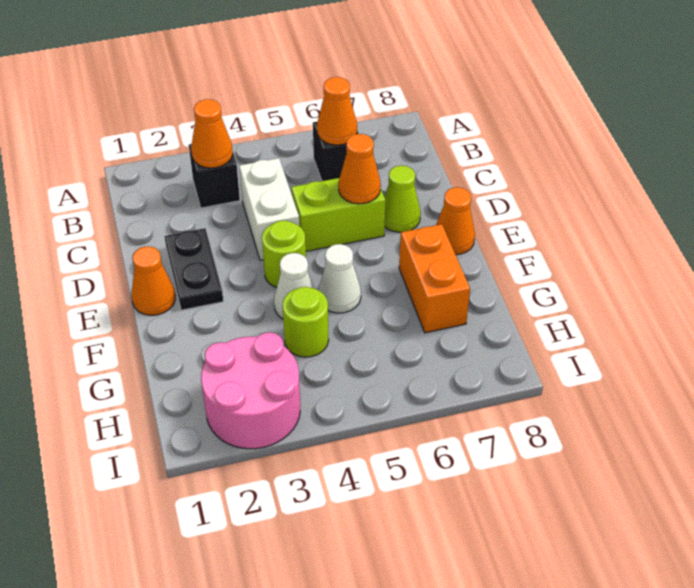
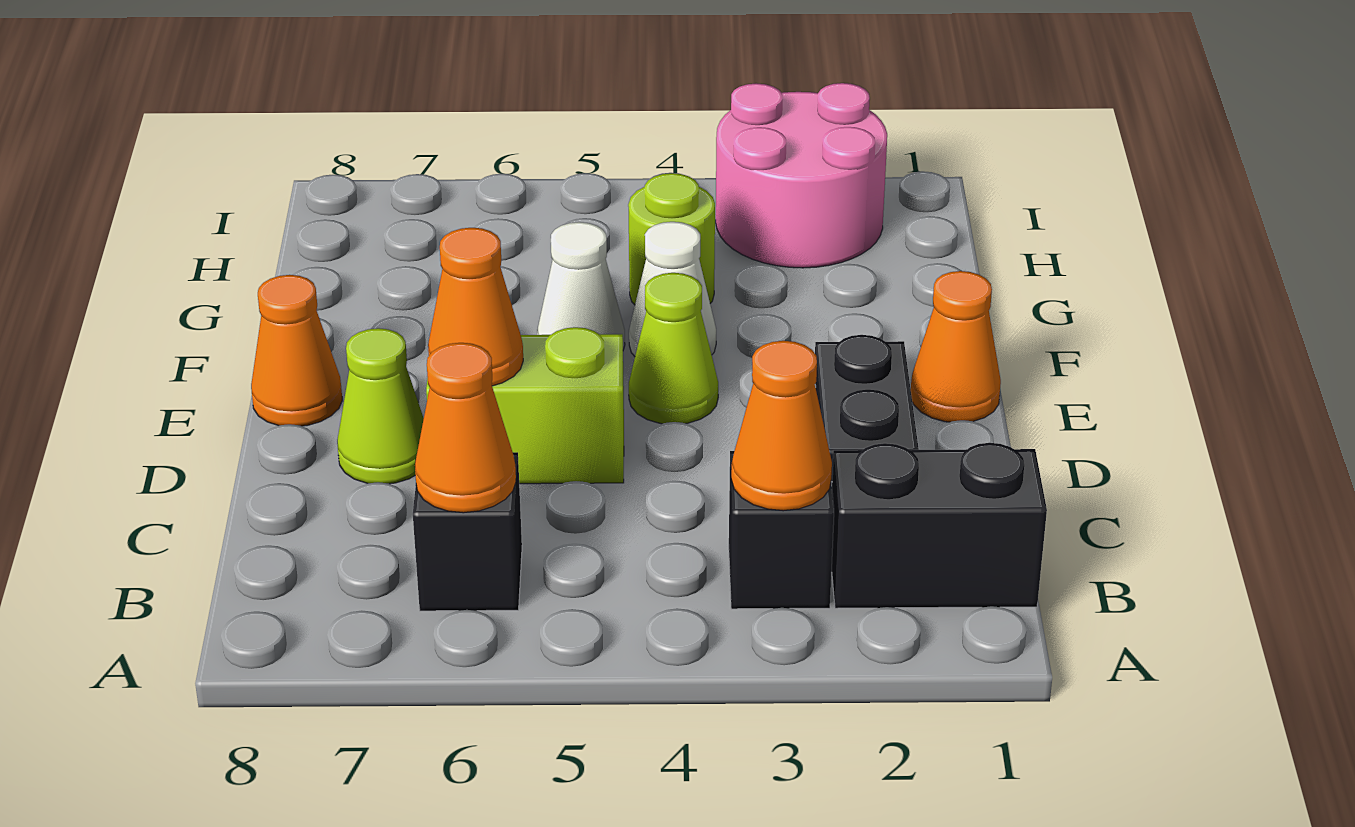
none -> black 1x2 brick [832,443,1047,608]
white 1x2 brick [239,158,299,260] -> none
lime 1x1 round brick [262,220,306,288] -> lime 1x1 cone [629,273,718,424]
orange 1x2 brick [399,224,470,333] -> none

